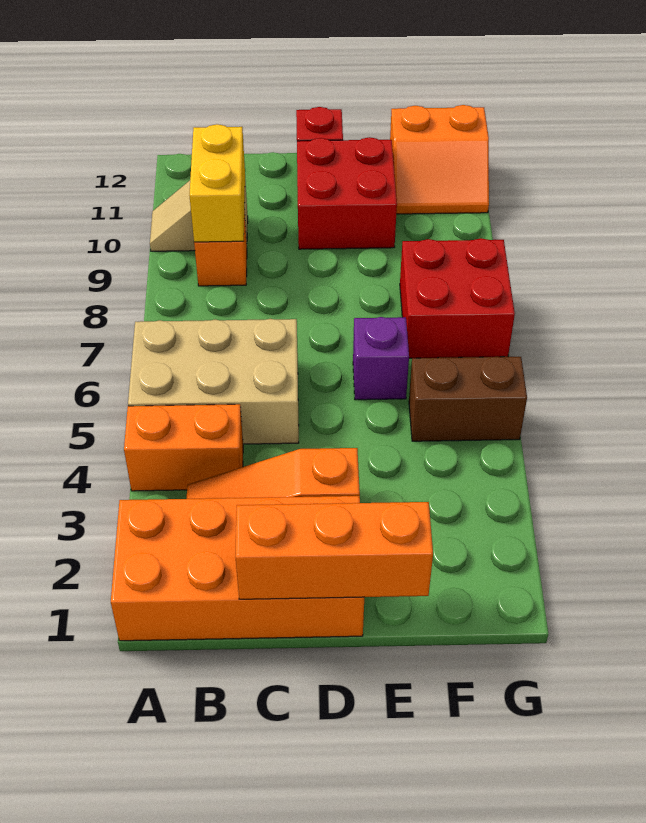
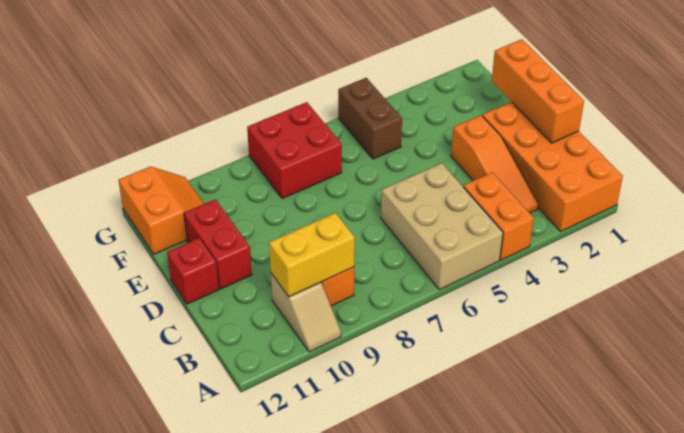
red 2x2 brick [297,137,397,249] -> red 1x2 brick [184,199,252,289]
purple 1x1 brick [353,317,409,400] -> none

